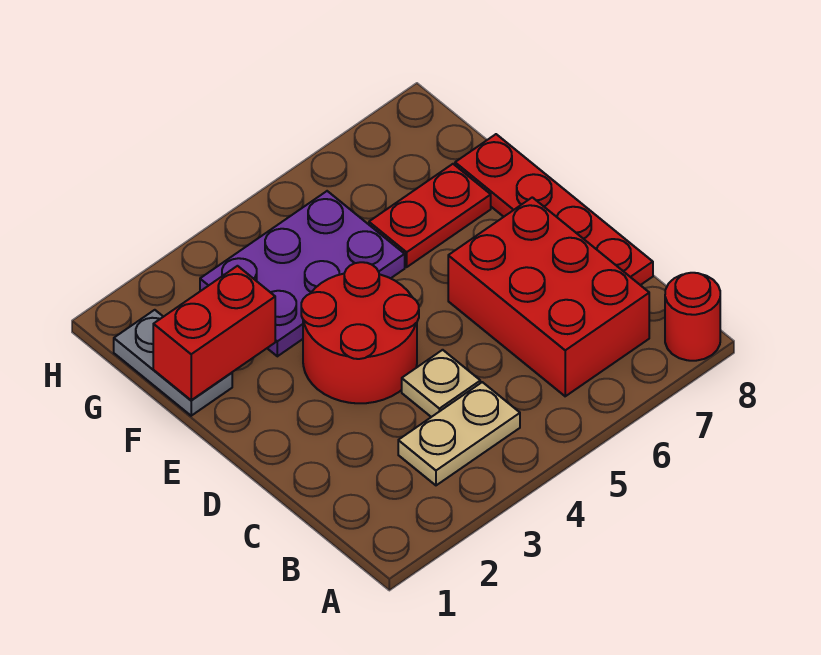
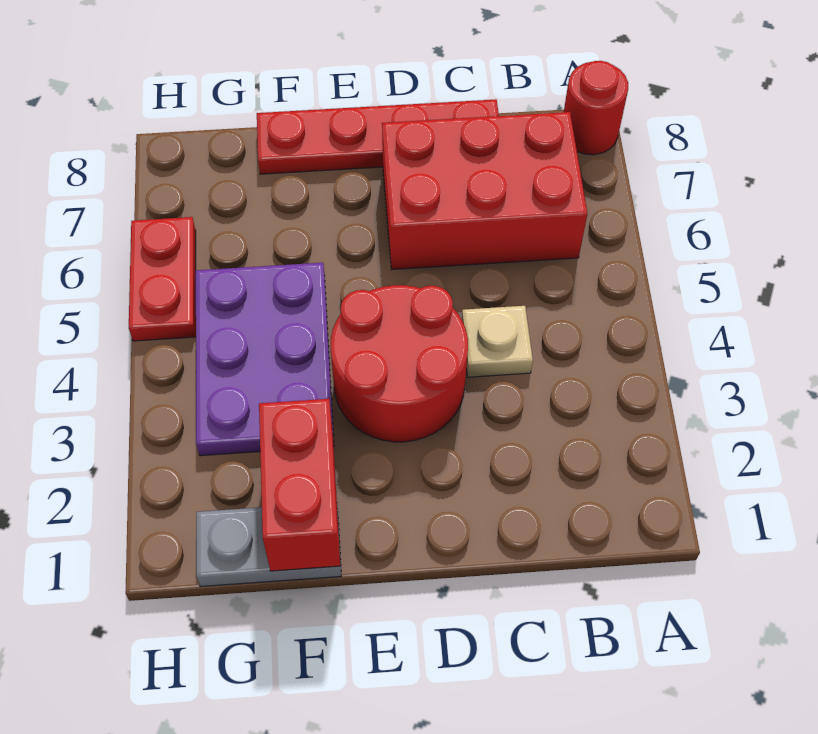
tan 1x2 plate [398,382,520,485] -> none
red 1x2 plate [369,164,491,267] -> red 1x2 plate moved to [129,217,196,341]

